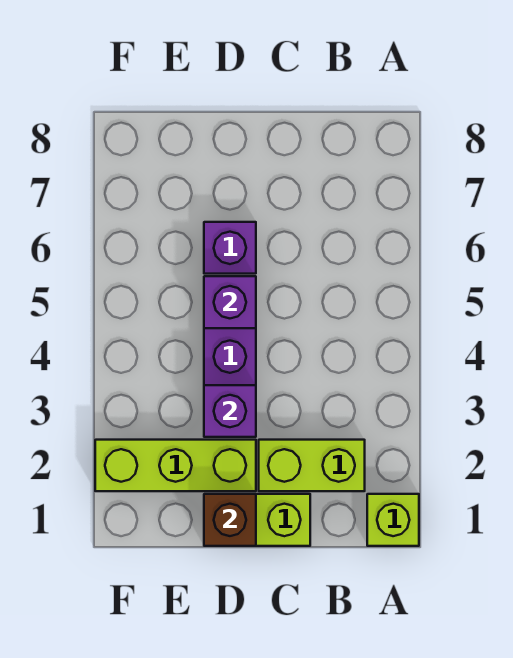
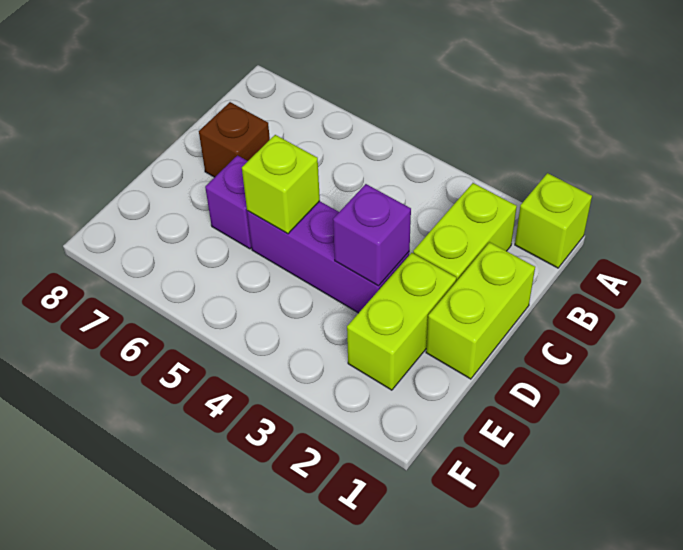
brown 1x1 brick [204,494,256,546] -> brown 1x1 brick moved to [199,102,270,177]
lime 1x3 brick [95,440,256,491] -> lime 1x2 brick [347,253,456,390]
purple 1x1 brick [204,276,256,328] -> lime 1x1 brick [242,135,320,234]

